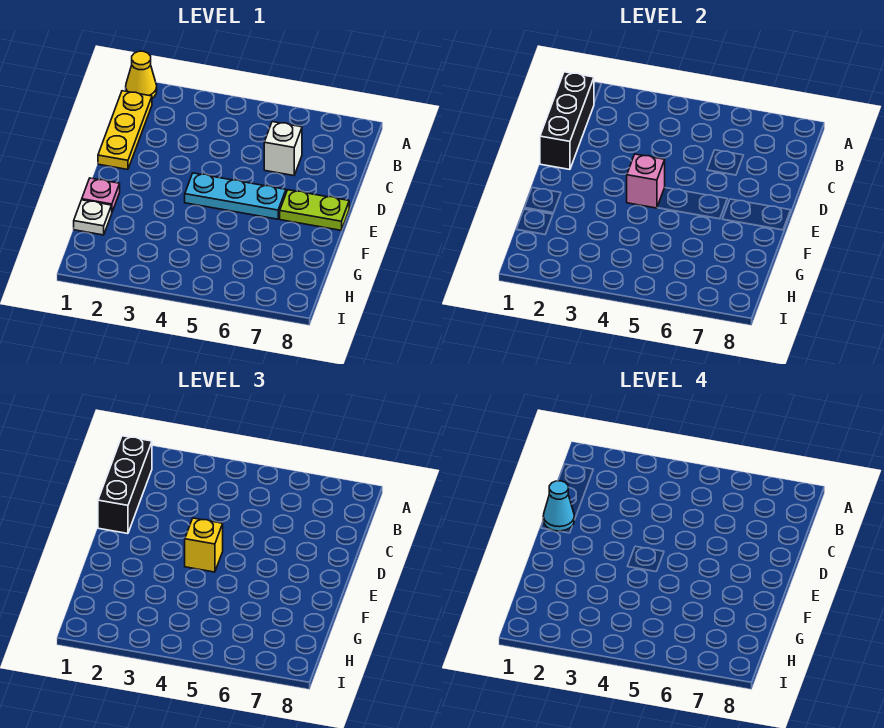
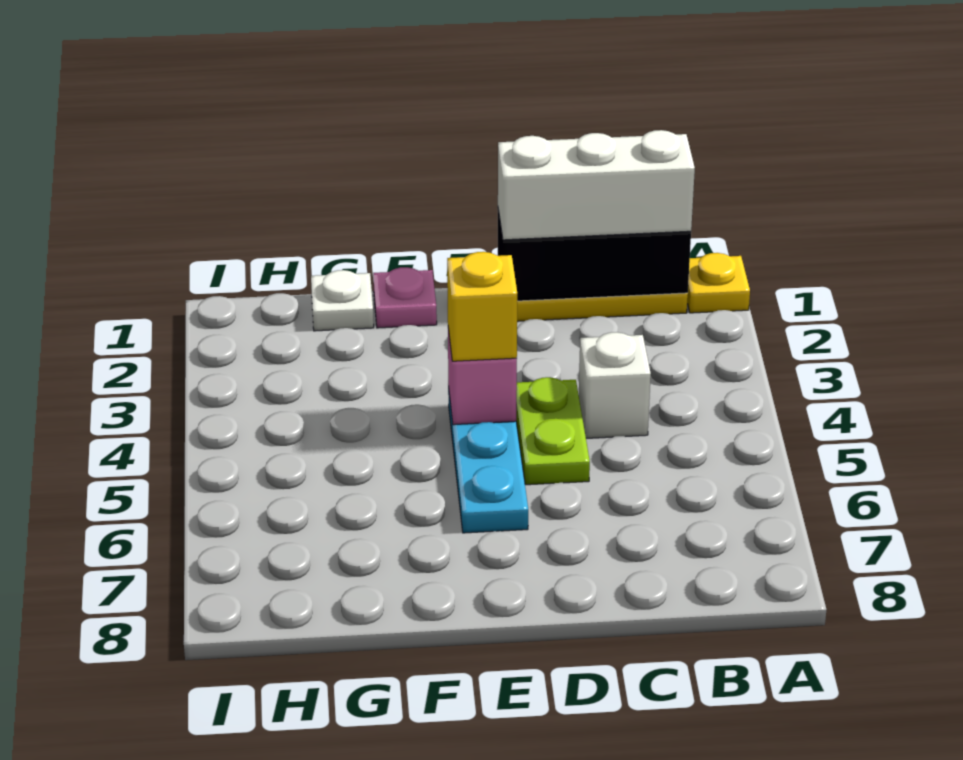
yellow 1x1 cone [126,51,157,98] -> yellow 1x1 plate [687,253,750,313]
black 1x3 brick [98,436,152,534] -> white 1x3 brick [498,130,695,240]
white 1x1 brick [264,122,302,176] -> white 1x1 brick moved to [579,332,651,438]
cyan 1x1 cone [543,481,574,531] -> none
lime 1x2 plate [280,190,349,230] -> lime 1x2 plate moved to [516,377,590,485]

